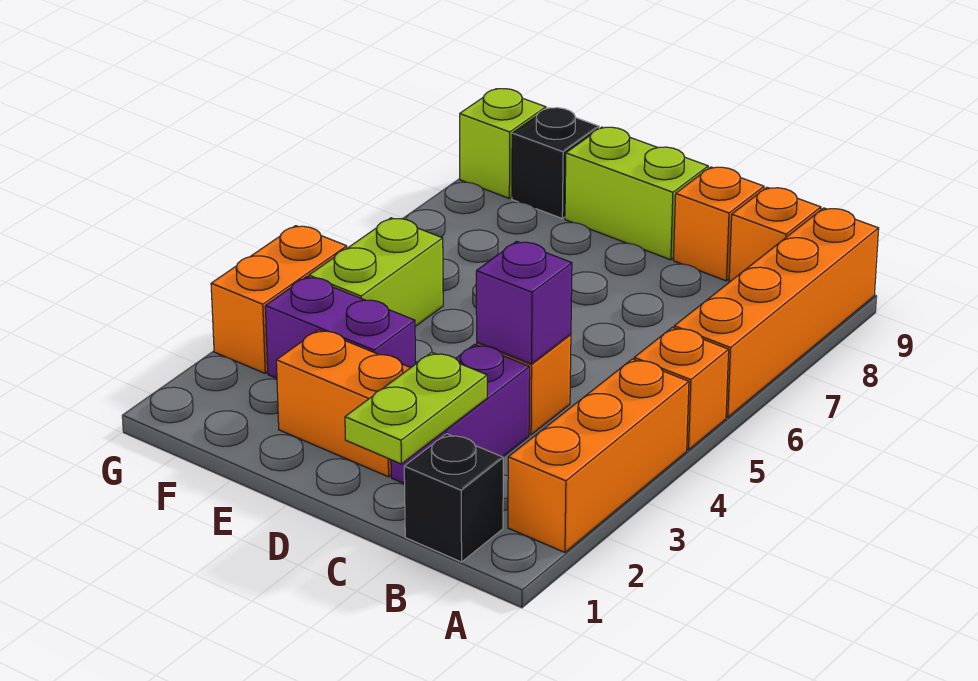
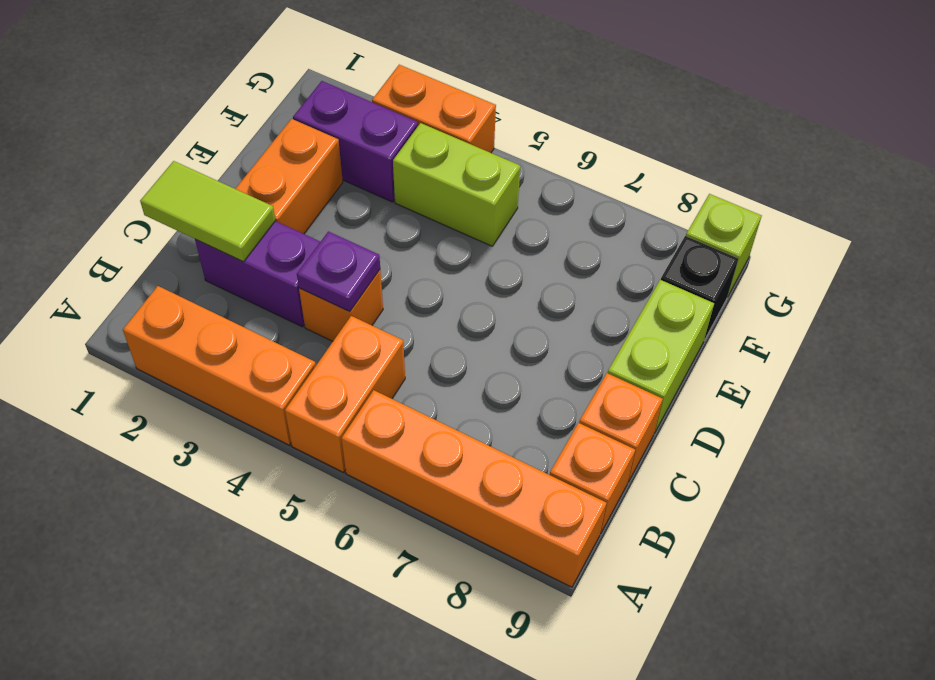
orange 1x1 brick [634,327,729,450] -> orange 1x2 brick [285,316,405,472]
black 1x1 brick [404,434,503,562] -> none
lime 1x2 plate [345,352,487,464] -> lime 1x2 tile [140,161,275,262]
purple 1x1 brick [476,241,572,364] -> purple 1x1 plate [297,231,380,312]
purple 1x2 brick [265,277,415,378] -> purple 1x2 brick turned to [293,81,418,202]

